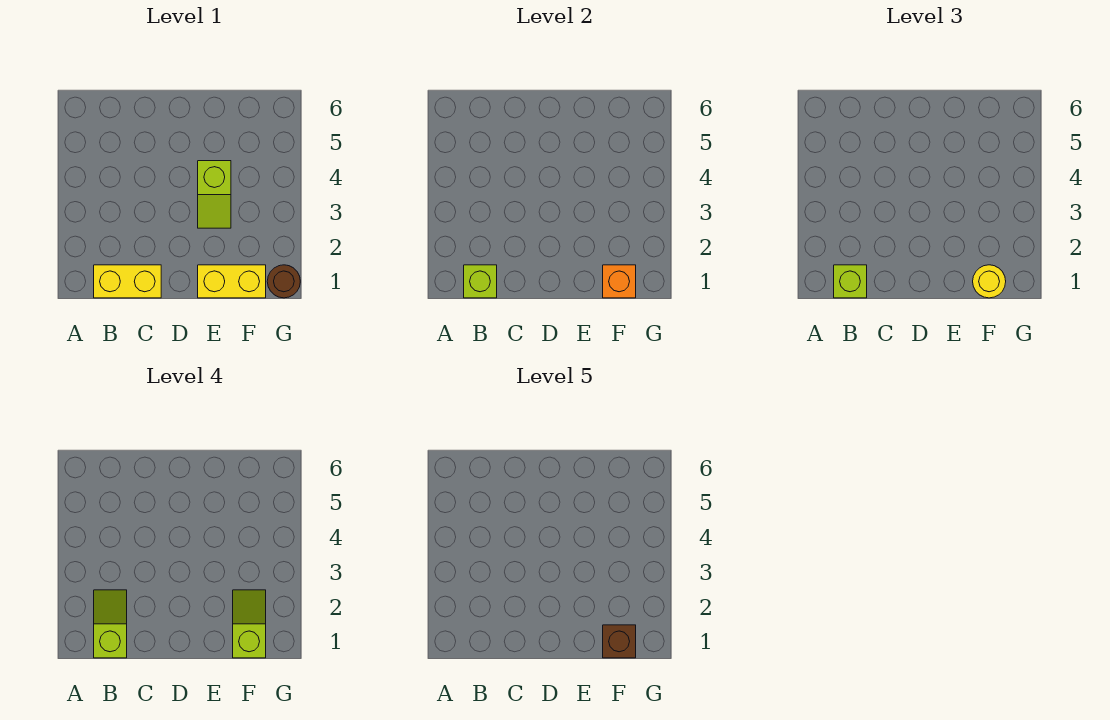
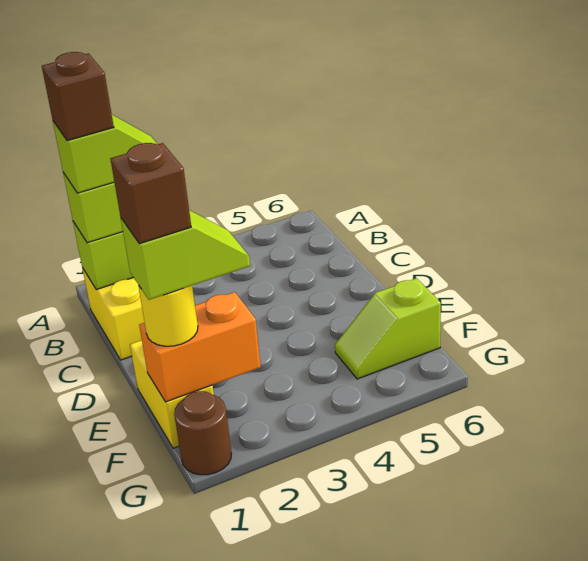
none -> brown 1x1 brick [42,52,114,141]
lime 1x2 slope [198,161,231,228] -> lime 1x2 slope moved to [335,278,441,379]
orange 1x1 brick [603,265,636,298] -> orange 1x2 brick [139,292,261,402]

